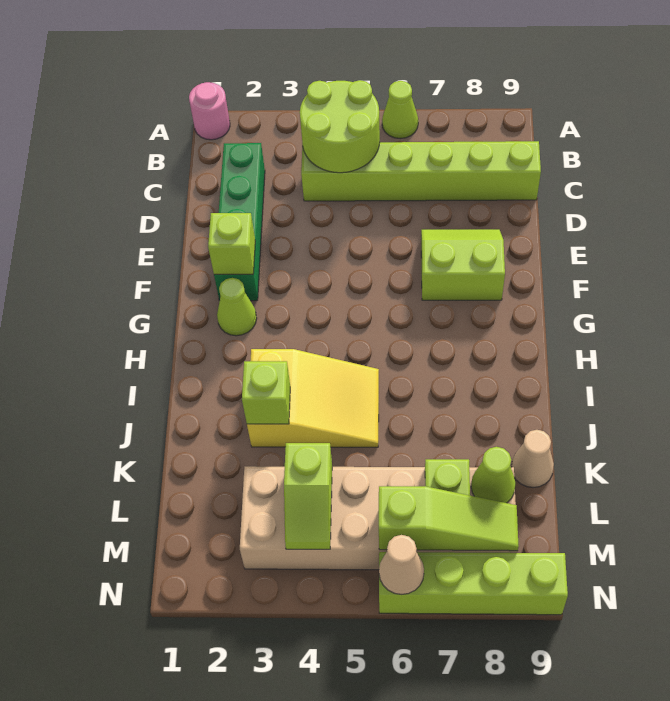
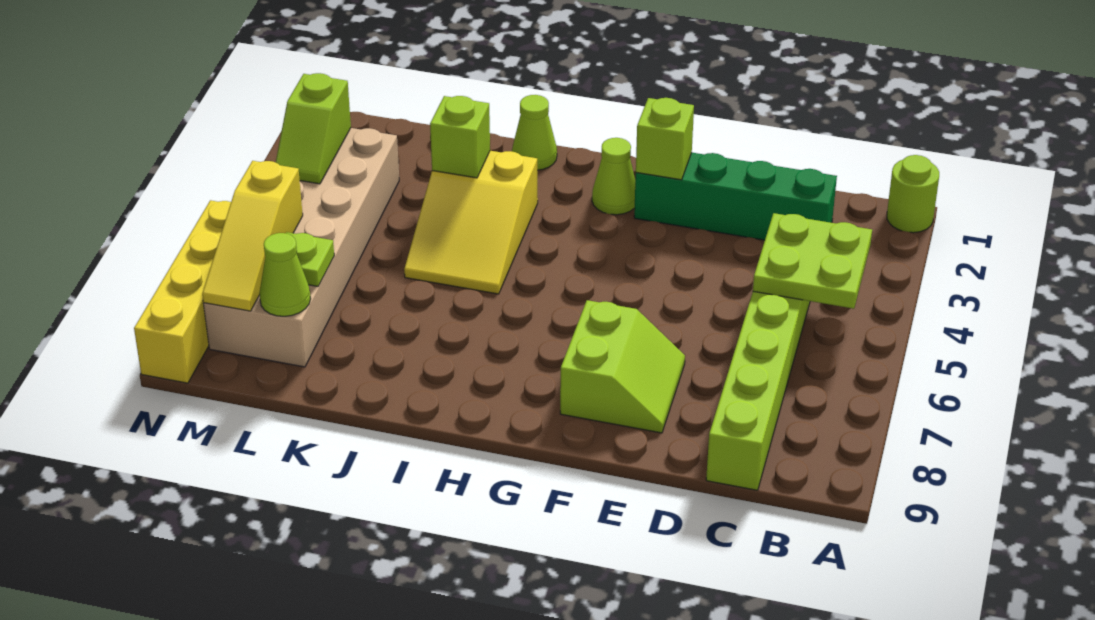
pink 1x1 round brick [189,82,230,140] -> lime 1x1 round brick [887,155,939,233]
lime 1x1 cone [382,81,418,139] -> lime 1x1 cone moved to [512,95,557,170]
lime 2x2 round brick [300,80,380,173] -> lime 2x2 plate [753,213,872,309]
tan 1x1 cone [512,430,554,488] -> none
lime 1x2 slope [284,443,332,549] -> lime 1x2 slope turned to [276,73,351,184]
lime 1x3 slope [379,486,519,551] -> yellow 1x3 slope [202,161,303,311]
lime 1x4 brick [379,552,568,615] -> yellow 1x4 brick [134,200,231,383]
tan 1x1 cone [379,535,424,595] -> none

